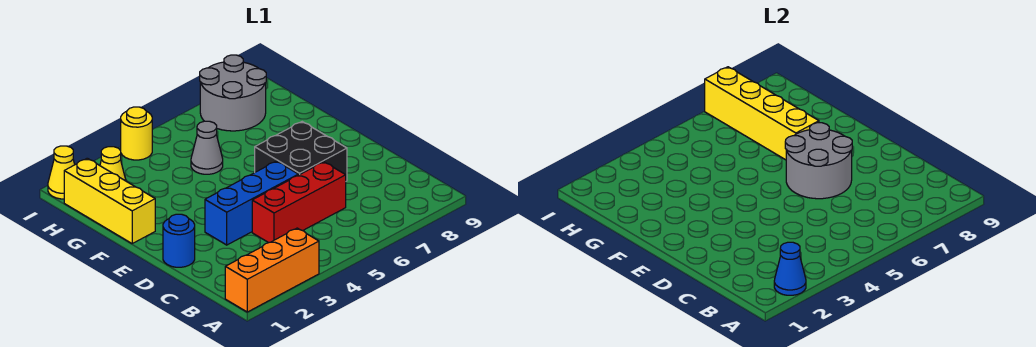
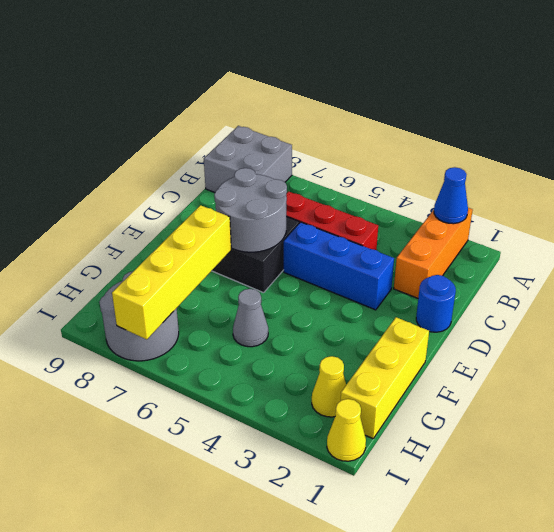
orange 1x3 brick [225,228,319,312] -> orange 1x3 brick turned to [394,208,473,298]
none -> grey 2x2 brick [204,126,292,192]
yellow 1x1 round brick [121,107,152,160] -> none

